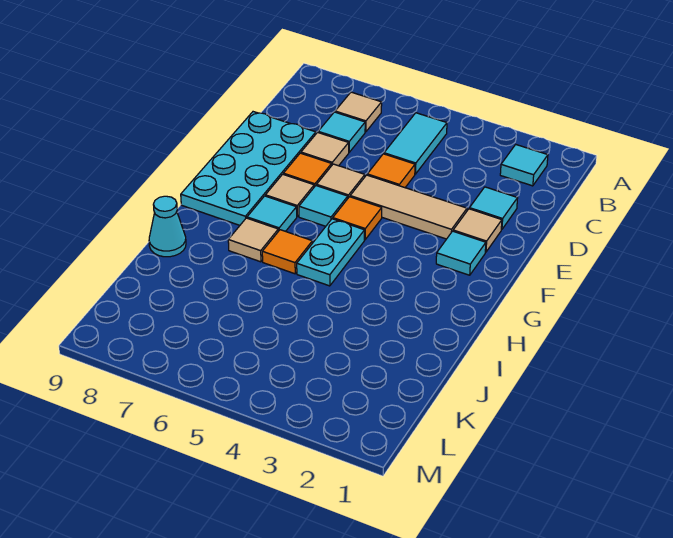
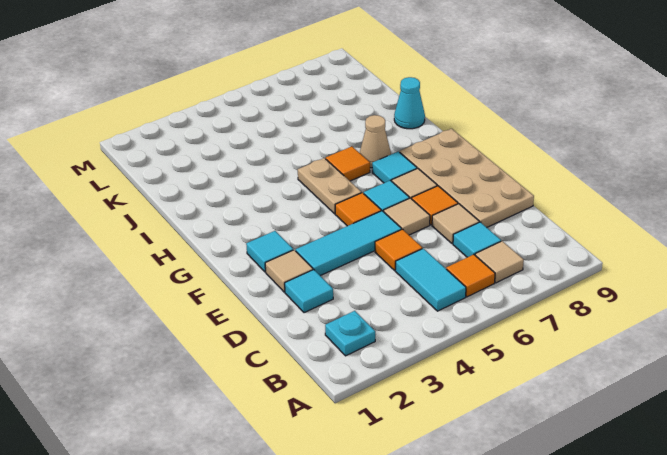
cyan 1x1 tile [500,145,548,186] -> cyan 1x1 plate [325,311,375,356]
none -> orange 1x1 tile [446,254,495,297]
cyan 2x4 plate [181,112,316,225] -> tan 2x4 plate [400,129,534,227]
tan 1x3 tile [350,175,467,239] -> cyan 1x3 tile [296,211,402,276]
cyan 1x2 plate [297,219,365,286] -> tan 1x2 plate [298,158,361,214]
tan 1x1 tile [228,218,278,262] -> tan 1x1 cone [360,115,391,168]

